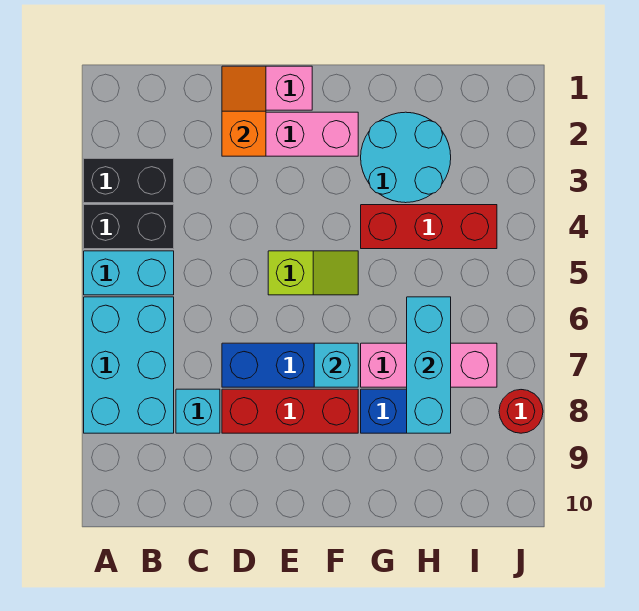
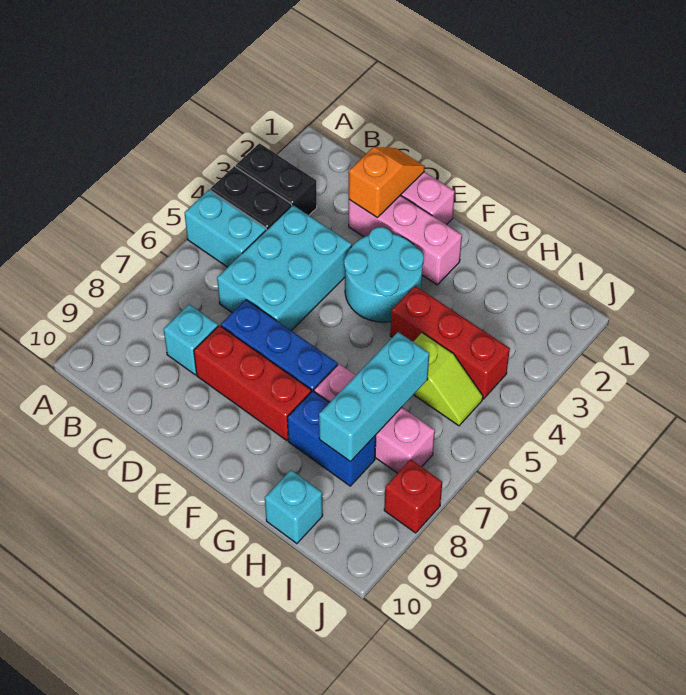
cyan 2x3 brick [84,297,174,433] -> cyan 2x3 brick moved to [217,205,352,331]
lime 1x2 slope [268,251,358,295] -> lime 1x2 slope moved to [413,333,483,426]
cyan 1x1 brick [314,343,358,387] -> cyan 1x1 brick moved to [265,470,323,544]
cyan 2x2 round brick [361,112,451,203] -> cyan 2x2 round brick moved to [344,227,424,322]
red 1x1 round brick [499,390,543,433] -> red 1x1 brick [384,460,442,533]

